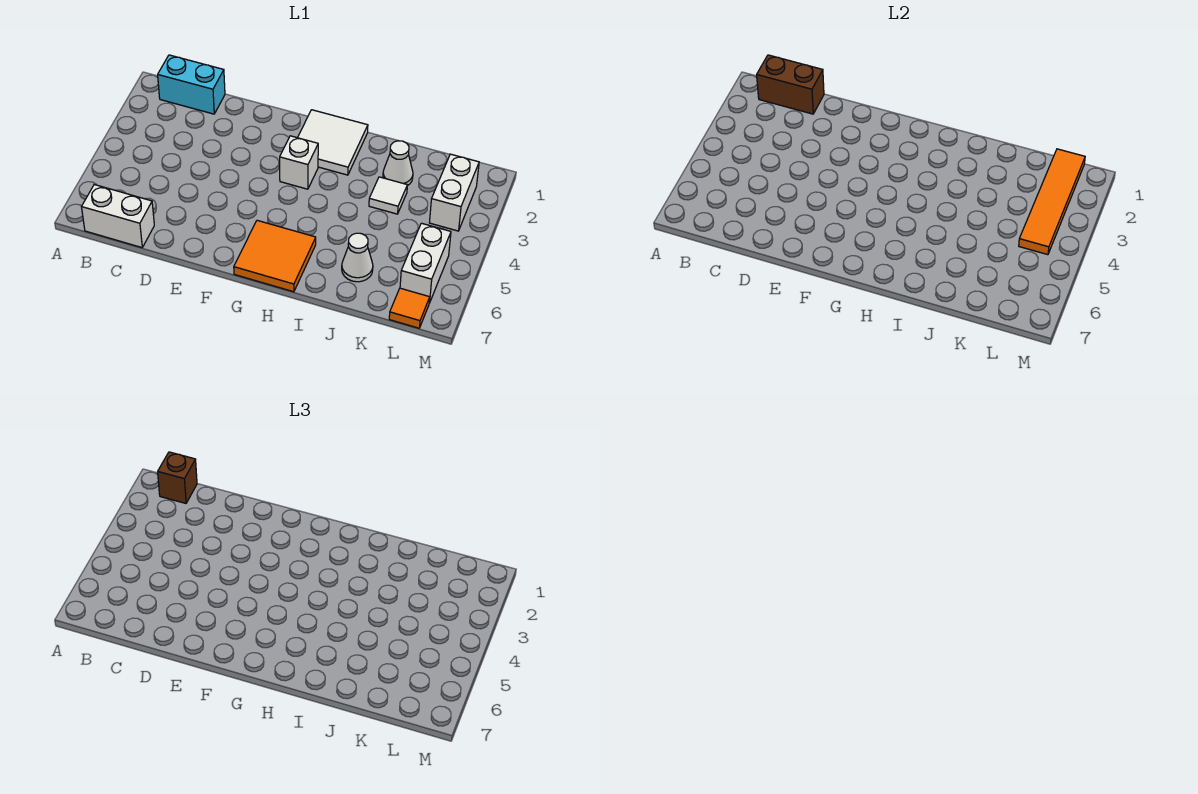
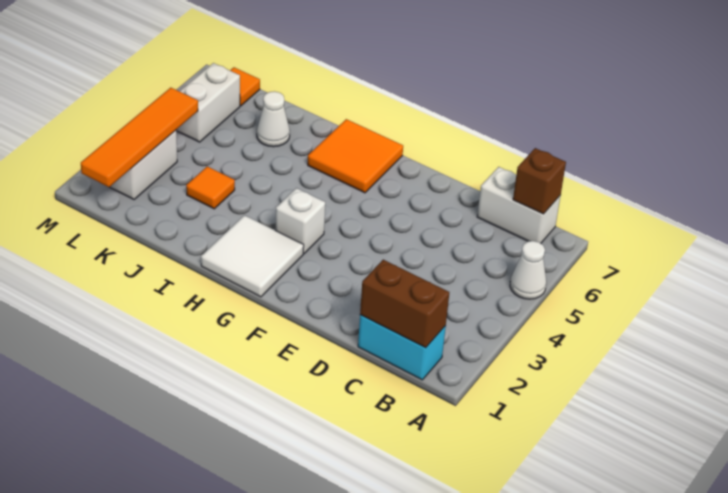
brown 1x1 brick [158,452,197,503] -> brown 1x1 brick moved to [513,148,566,214]
white 1x1 cone [383,141,413,186] -> white 1x1 cone moved to [510,241,546,299]
white 1x1 tile [369,177,407,214] -> orange 1x1 tile [186,166,235,209]

